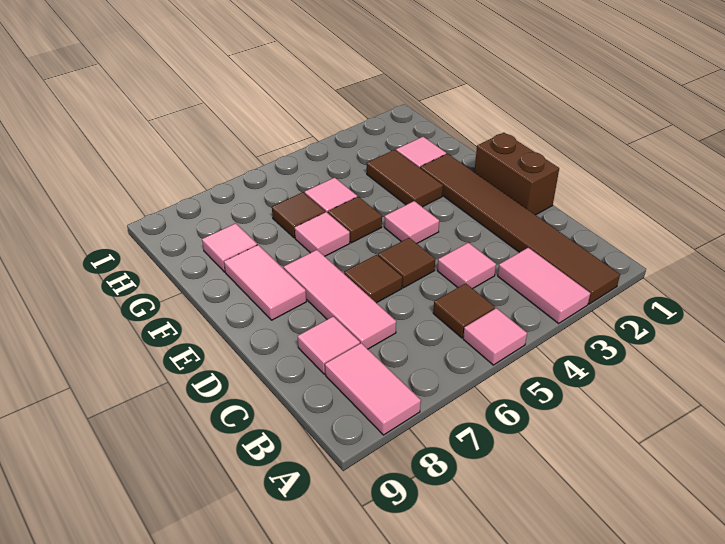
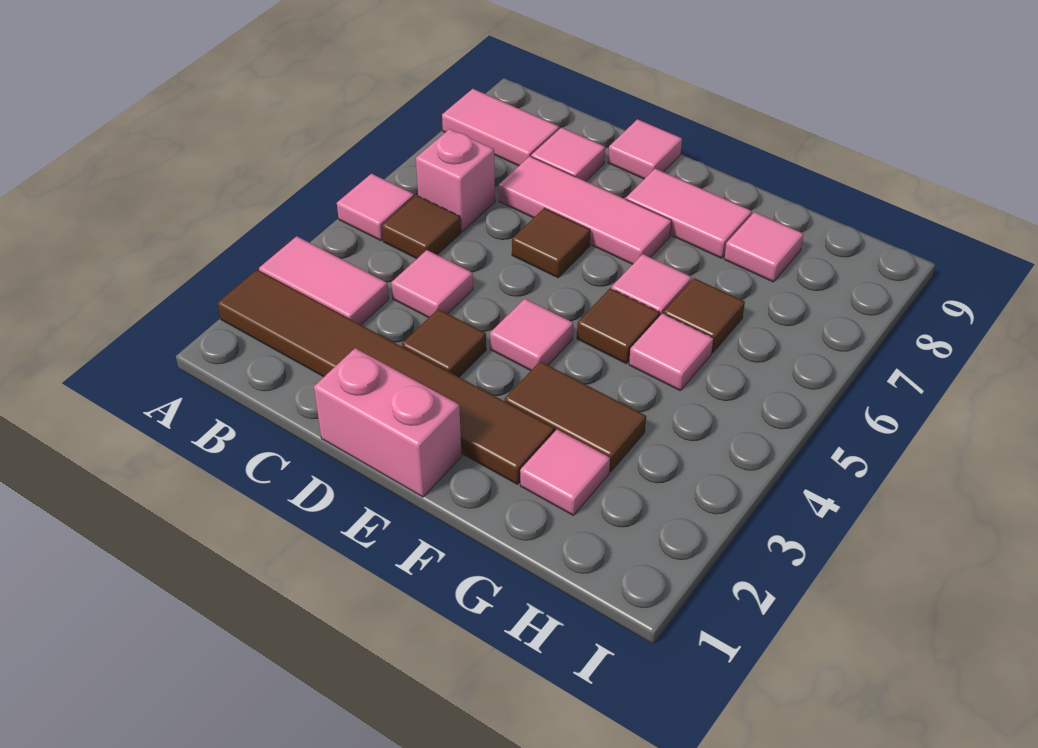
none -> pink 1x1 brick [416,129,495,231]
brown 1x2 brick [474,133,559,215] -> pink 1x2 brick [314,348,462,497]
brown 1x1 tile [378,238,435,288] -> brown 1x1 tile moved to [402,309,486,377]
none -> pink 1x1 tile [608,119,682,179]

